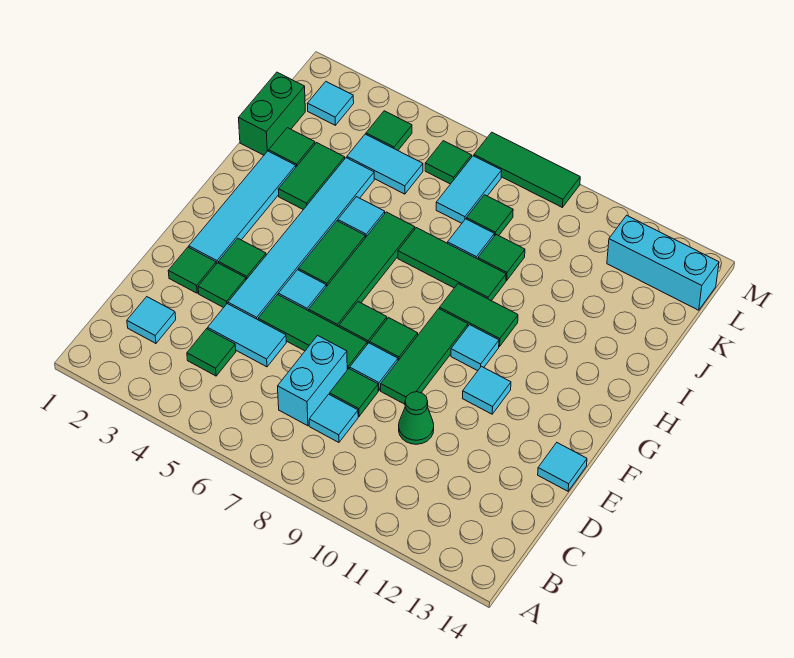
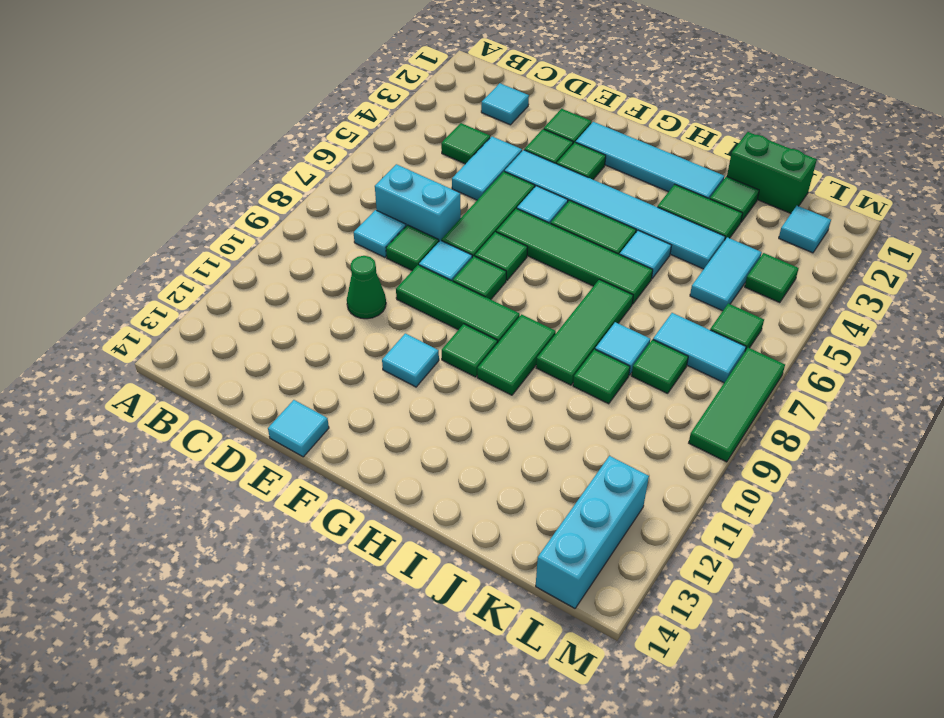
cyan 1x1 tile [451,325,499,371] -> green 1x1 tile [442,324,498,377]

